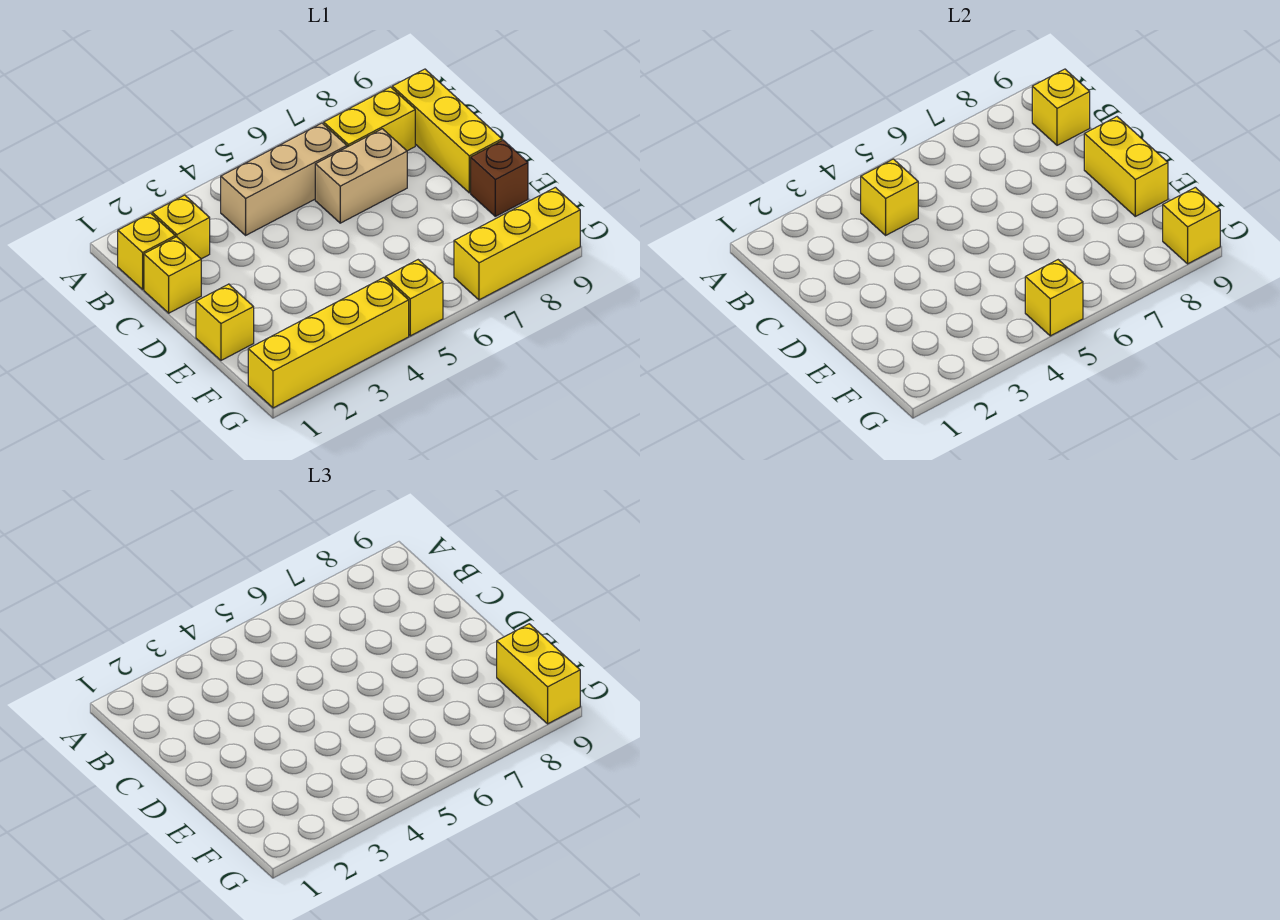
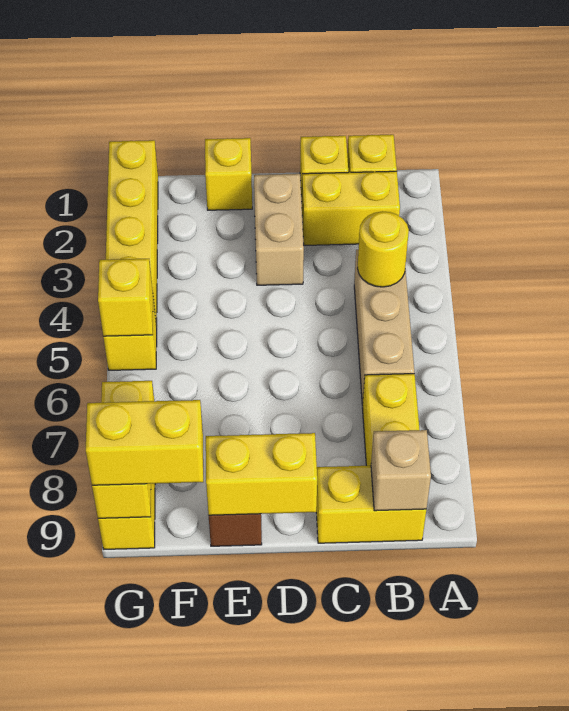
yellow 1x1 brick [152,195,210,259] -> yellow 1x2 brick [302,171,400,245]
yellow 1x1 brick [861,159,918,235] -> yellow 1x1 round brick [357,211,409,287]
yellow 1x3 brick [392,69,502,193] -> yellow 1x2 brick [316,466,426,543]
yellow 1x1 brick [1032,69,1090,145] -> tan 1x1 brick [371,430,431,511]
tan 1x2 brick [315,129,407,223] -> tan 1x2 brick moved to [254,174,304,285]

